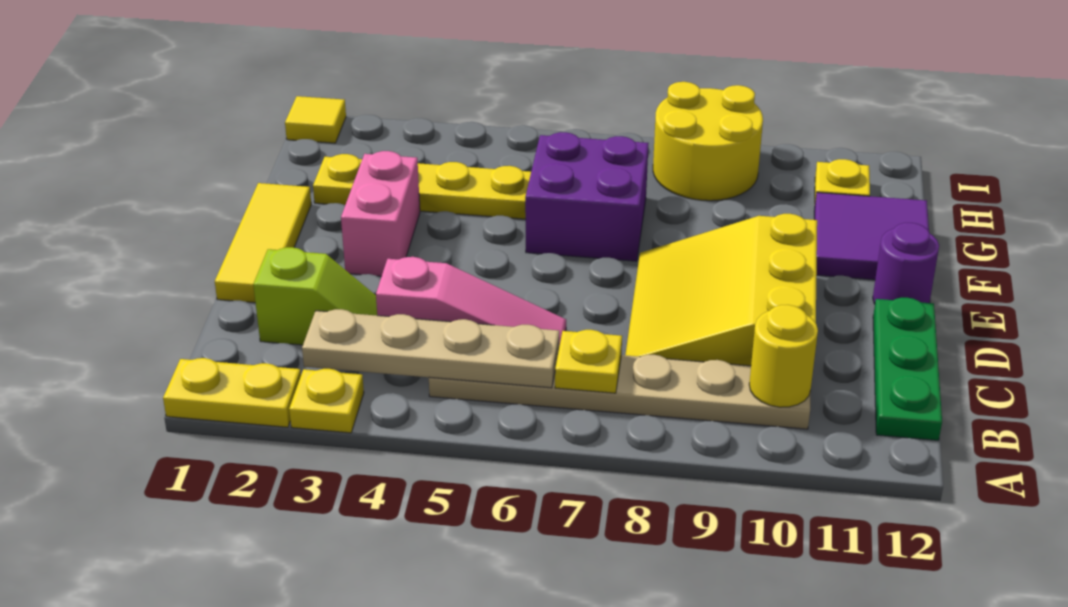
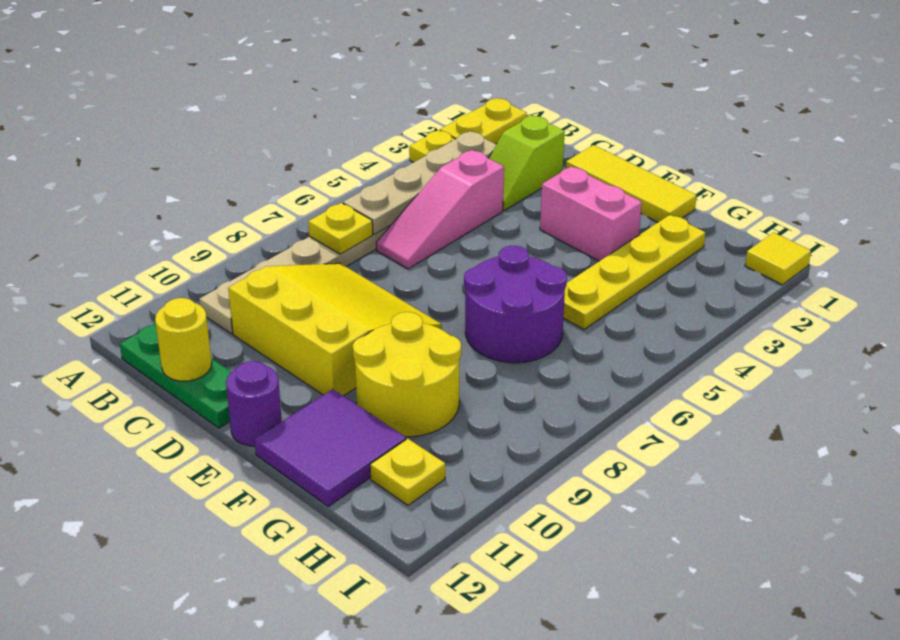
yellow 1x1 round brick [749,305,818,407] -> yellow 1x1 round brick moved to [155,298,212,381]
purple 2x2 brick [525,132,649,261] -> purple 2x2 round brick [464,246,567,363]
yellow 2x2 round brick [653,82,763,201] -> yellow 2x2 round brick moved to [353,312,461,437]

